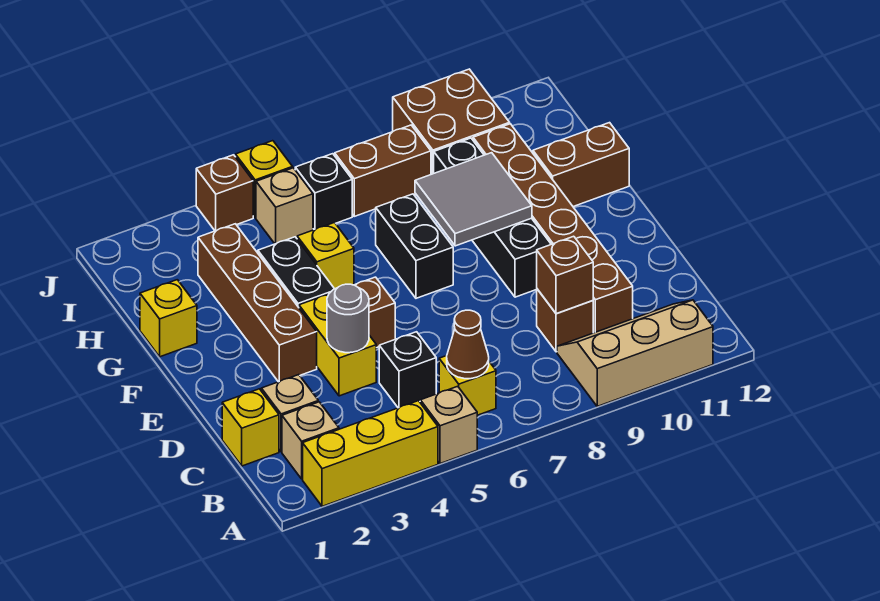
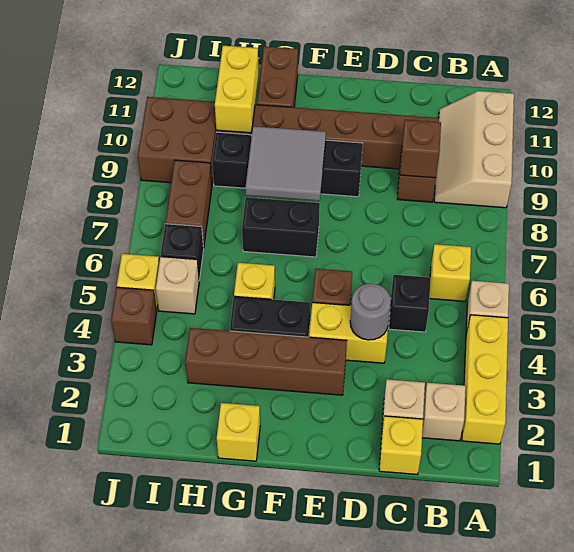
brown 1x1 cone [447,310,489,379] -> none
none -> yellow 1x2 brick [215,46,259,133]

